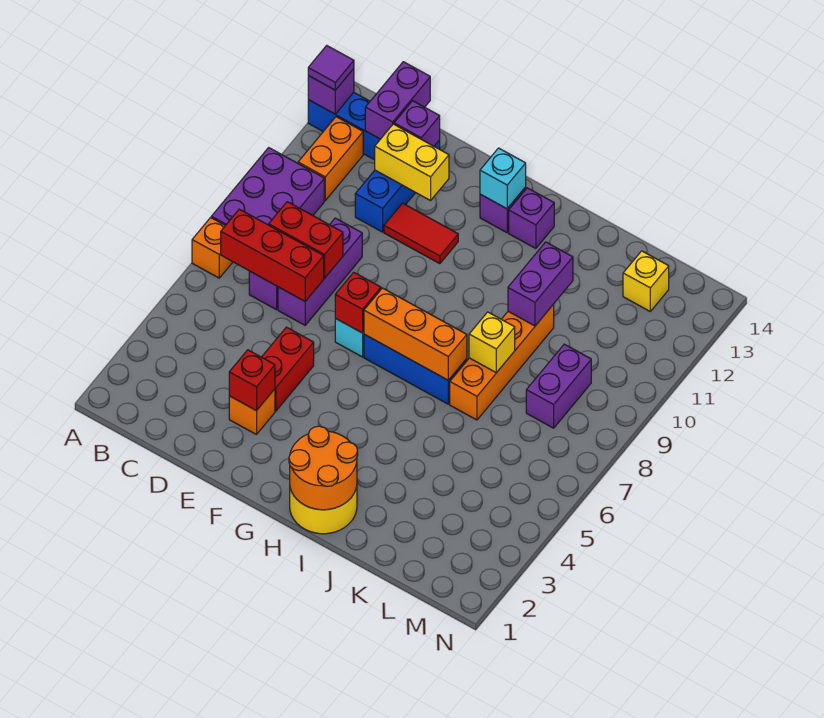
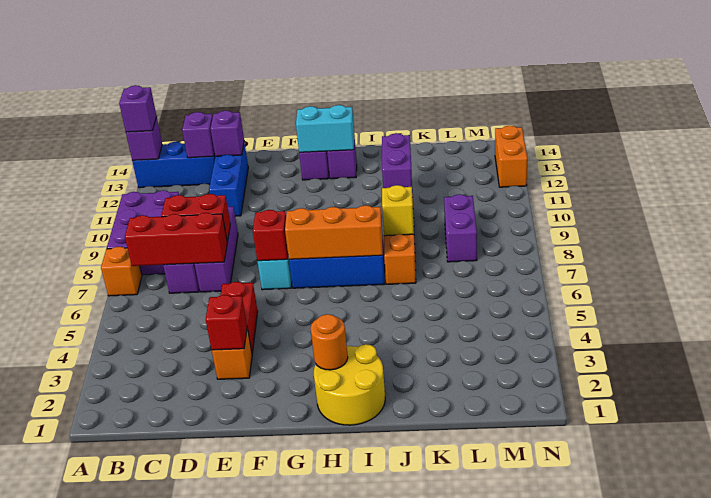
purple 1x1 tile [308,46,354,90] -> purple 1x1 brick [119,85,157,132]
orange 1x2 brick [298,117,363,200] -> orange 1x2 brick moved to [495,126,527,187]
purple 1x2 brick [365,62,430,139] -> purple 1x1 brick [182,112,215,158]
yellow 1x2 brick [375,124,449,200] -> none
red 1x2 tile [384,203,458,264] -> none
cyan 1x1 brick [480,148,526,209] -> cyan 1x2 brick [296,105,354,153]
orange 2x2 round brick [289,426,358,510] -> orange 1x1 round brick [311,314,348,370]
yellow 1x1 brick [623,251,669,311] -> none

